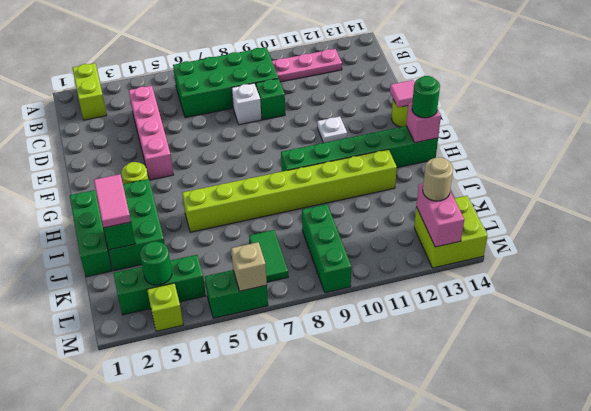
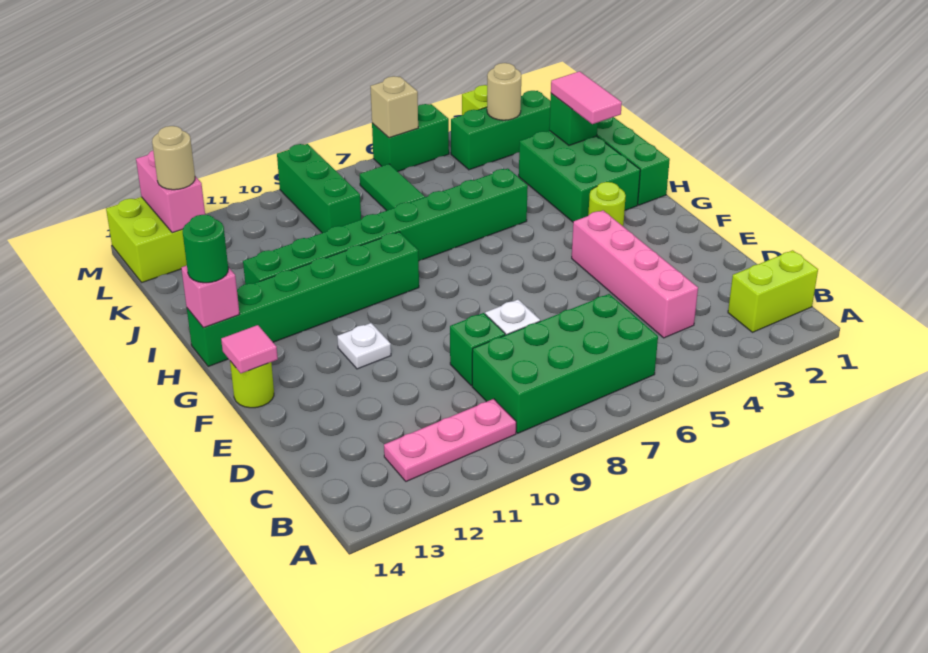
lime 1x2 brick [73,63,107,120] -> lime 1x2 brick turned to [728,250,818,332]
lime 1x8 brick [182,149,397,232] -> green 1x8 brick [243,169,528,284]
green 1x1 round brick [140,242,172,285] -> tan 1x1 round brick [487,63,521,120]

